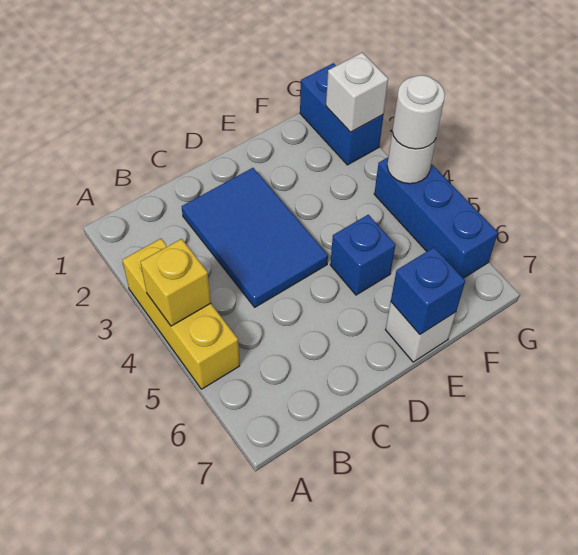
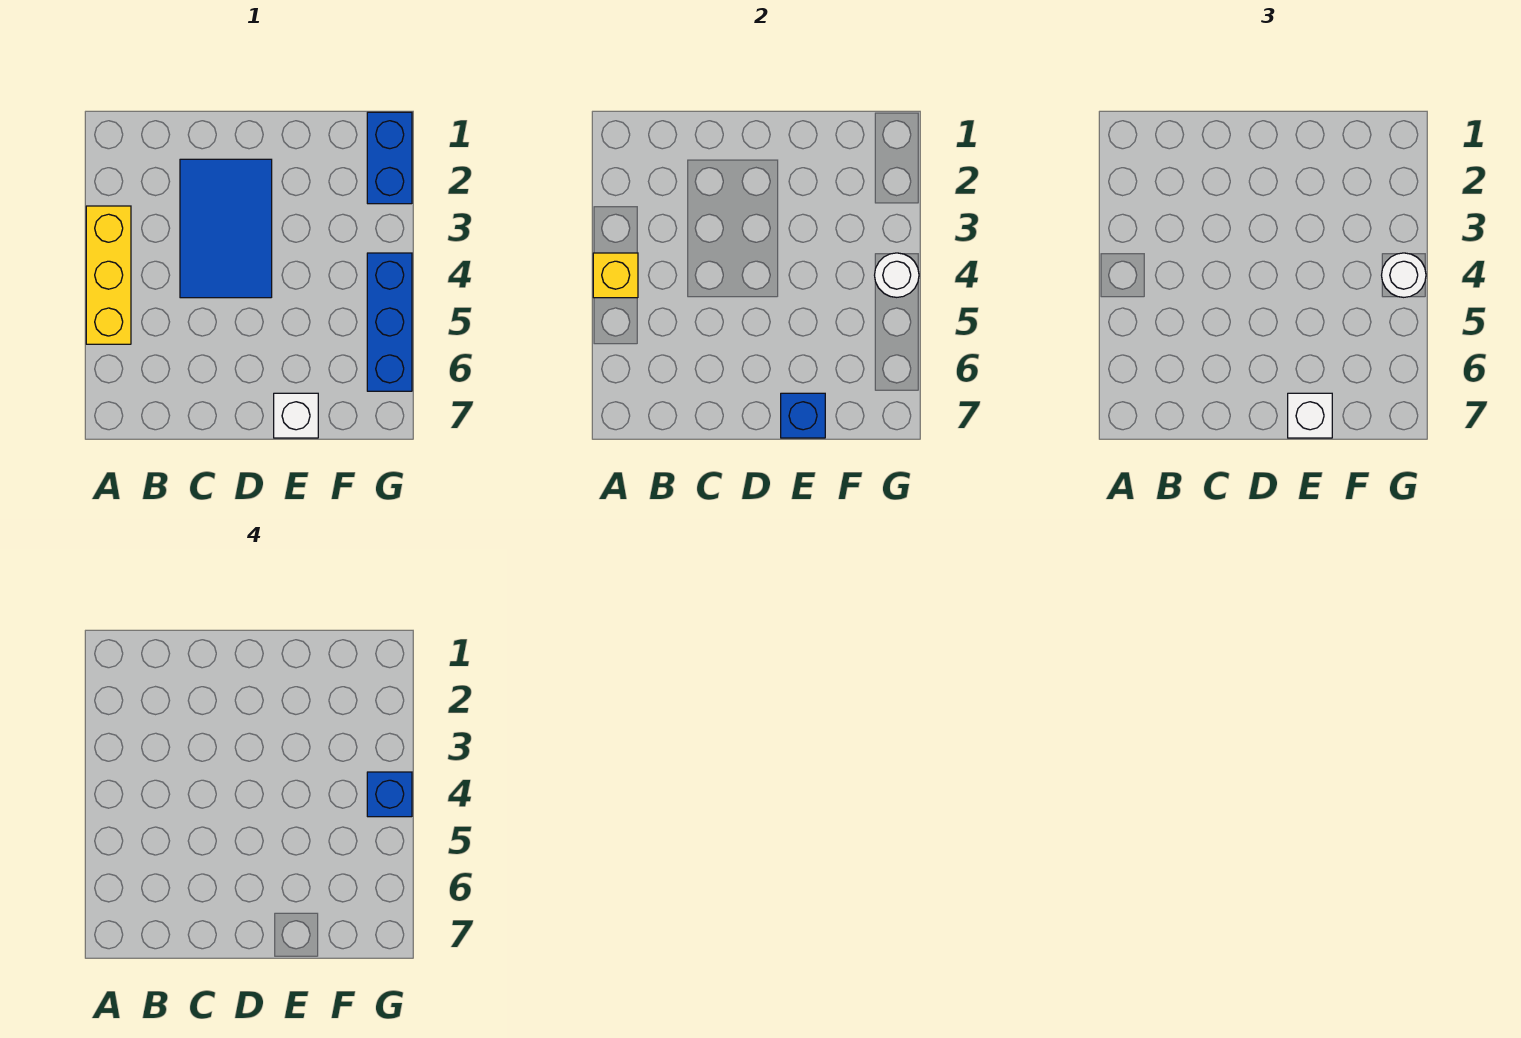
blue 1x1 brick [330,215,396,295] -> blue 1x1 brick moved to [367,772,412,817]
white 1x1 brick [326,53,388,132] -> white 1x1 brick moved to [1288,393,1332,438]

